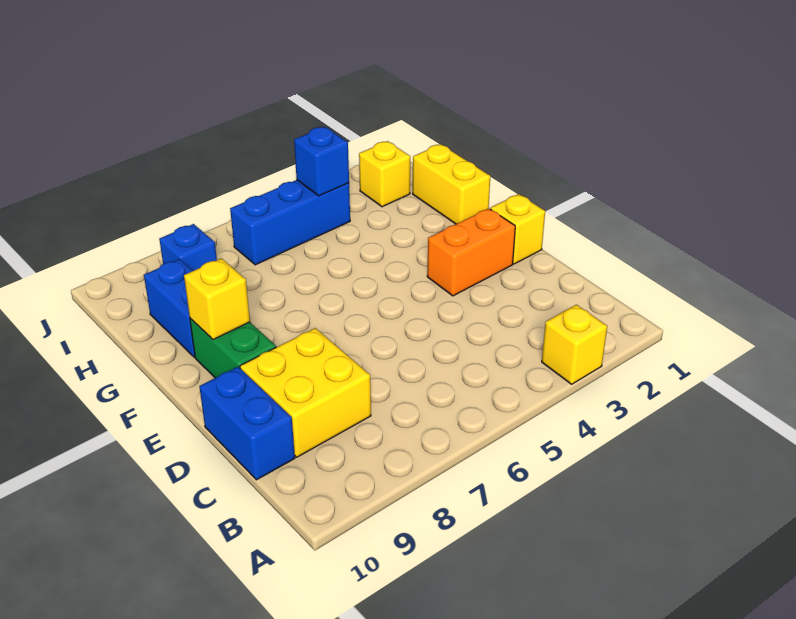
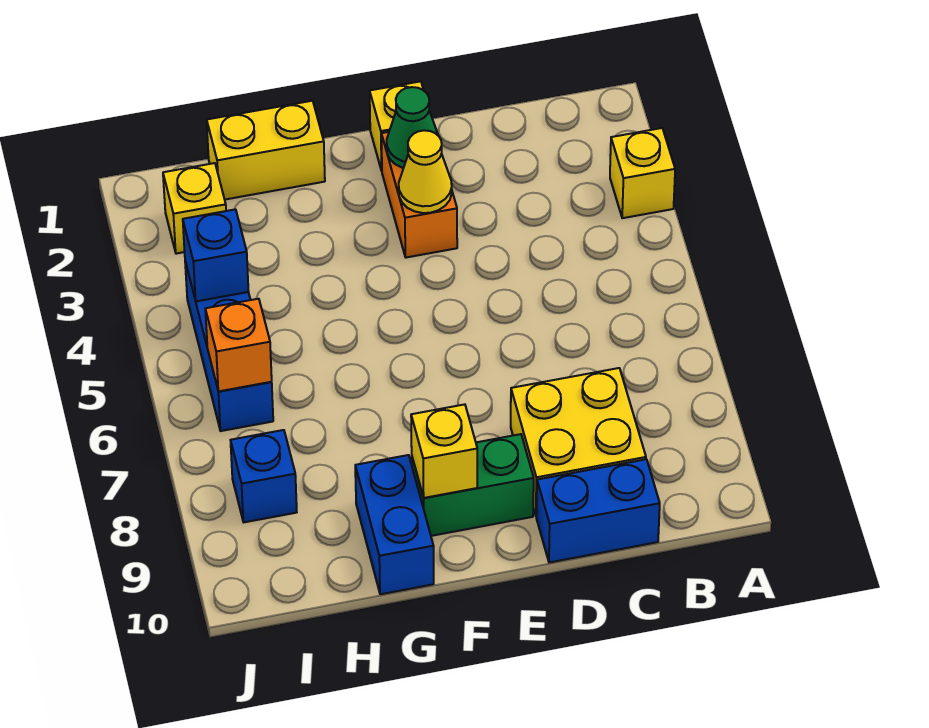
none -> green 1x1 cone [387,87,438,168]
none -> yellow 1x1 cone [399,130,452,213]
blue 1x2 brick [144,259,195,357] -> blue 1x2 brick turned to [355,455,434,594]
none -> orange 1x1 brick [205,299,272,391]

